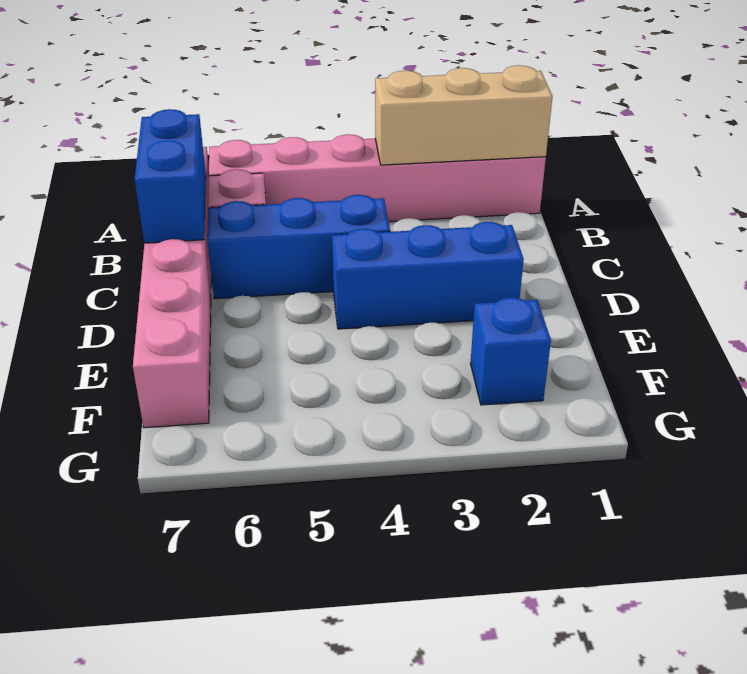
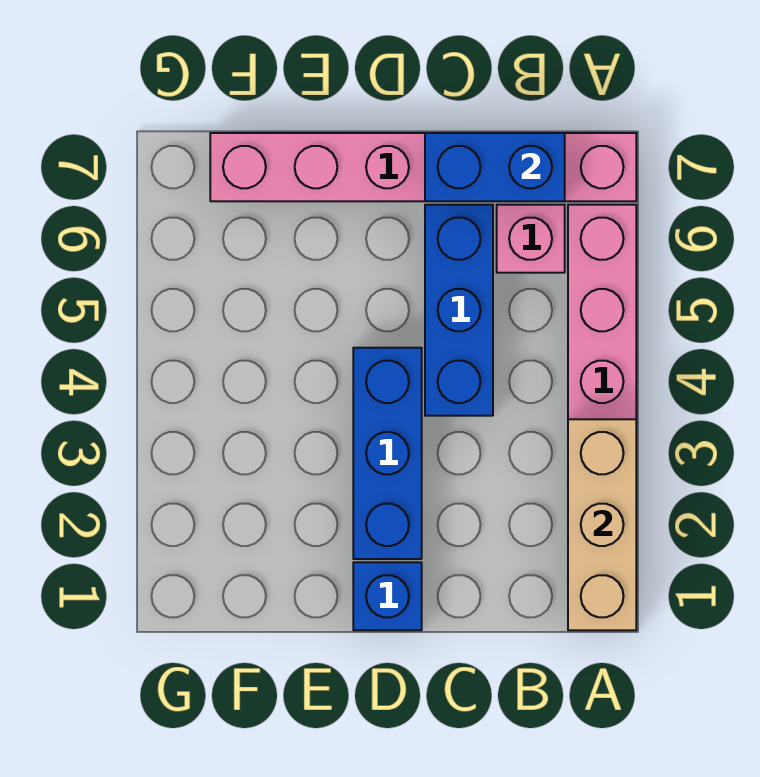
blue 1x1 brick [470,298,551,405] -> blue 1x1 brick moved to [353,562,422,630]

